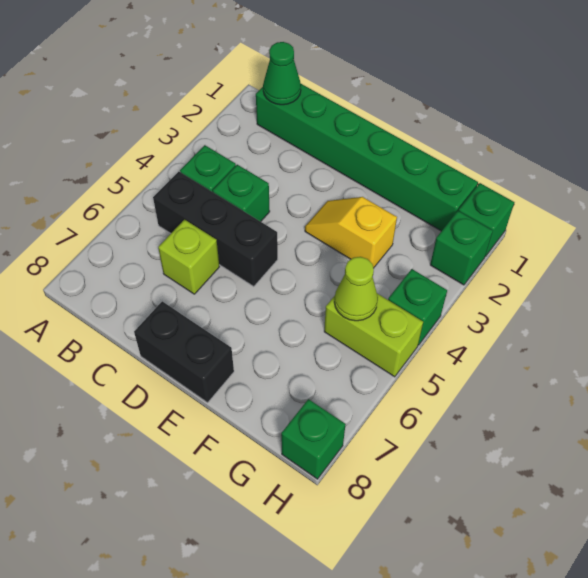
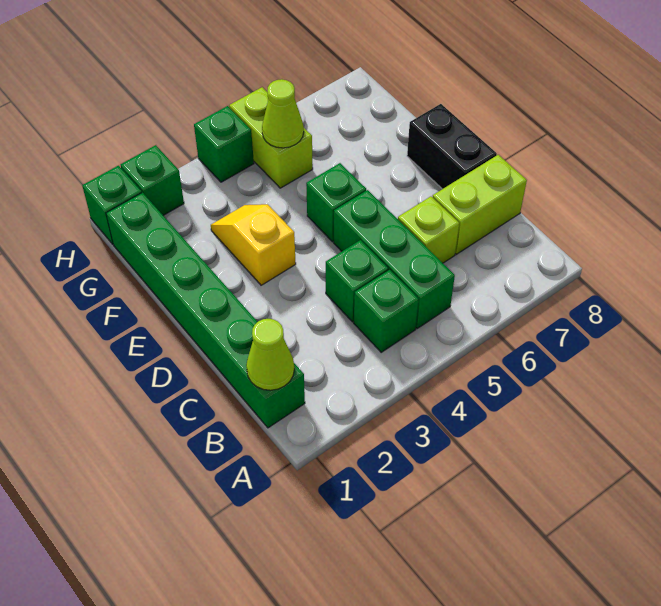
green 1x1 cone [263,42,301,105] -> lime 1x1 cone [246,319,294,390]
black 1x3 brick [153,172,278,287] -> green 1x3 brick [334,190,455,329]
none -> lime 1x2 brick [433,155,527,254]
yellow 1x2 slope [305,197,397,268] -> yellow 1x2 slope turned to [211,204,296,285]
green 1x1 brick [281,399,346,479] -> green 1x1 brick moved to [306,163,366,242]

